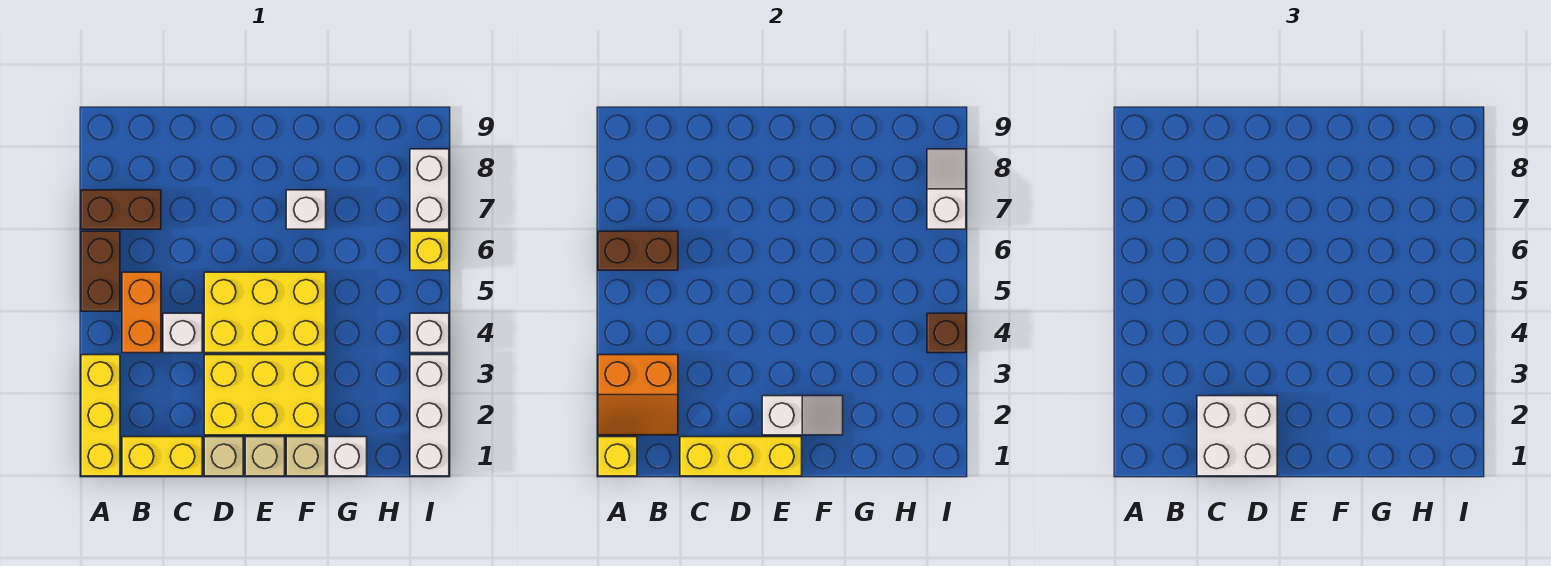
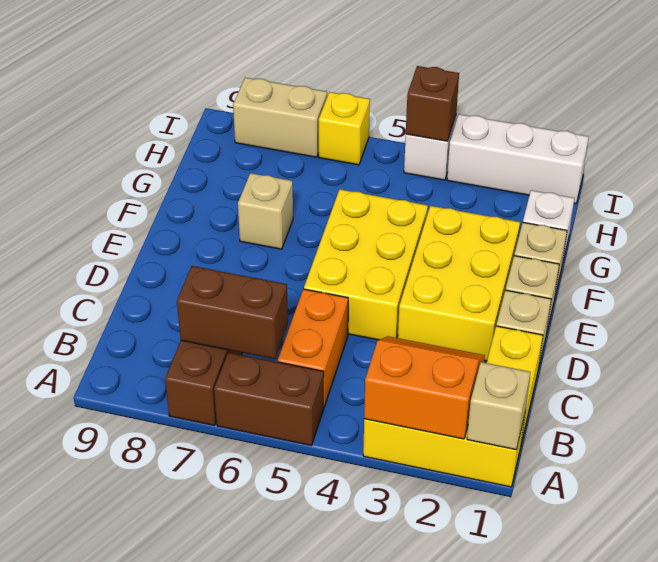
yellow 1x1 brick [598,437,637,476] -> tan 1x1 brick [467,362,531,450]
orange 2x2 slope [598,355,678,435] -> orange 2x2 slope turned to [364,336,485,439]
brown 1x2 brick [598,231,678,270] -> brown 1x2 brick turned to [177,266,288,359]
orange 1x2 brick [122,272,161,353] -> orange 1x2 brick turned to [278,289,348,407]
yellow 1x3 brick [680,437,802,476] -> none
white 2x2 brick [1197,396,1277,476] -> none
white 1x1 brick [163,313,202,353] -> none
white 1x2 slope [762,396,843,435] -> none
white 1x1 brick [286,190,326,229] -> tan 1x1 brick [238,173,293,249]
white 1x2 brick [410,149,449,229] -> tan 1x2 brick [233,78,327,157]
white 1x2 slope [927,149,966,229] -> none

